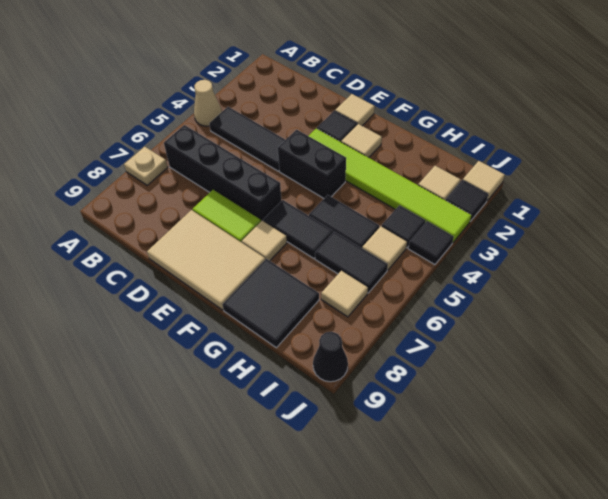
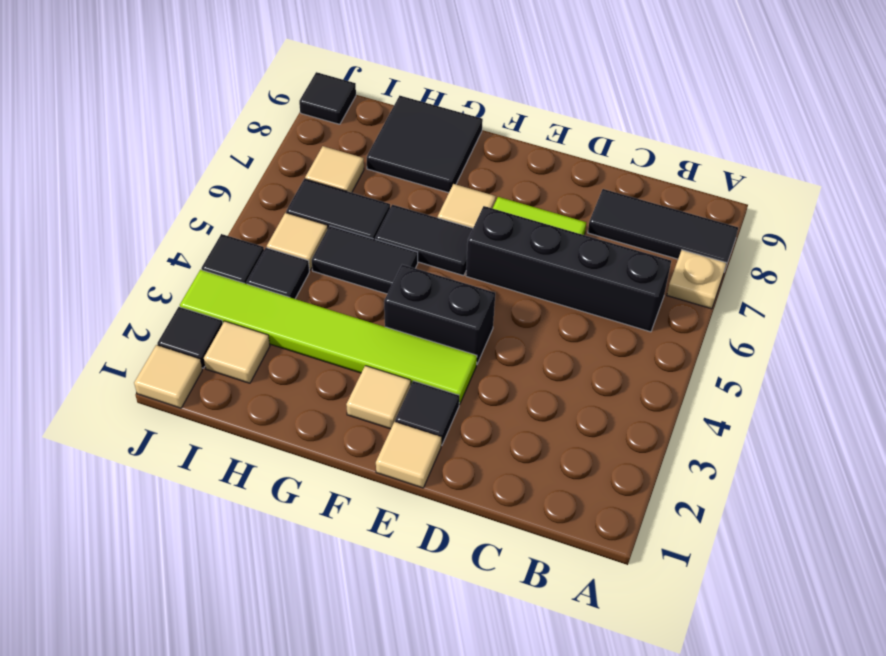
tan 1x1 cone [194,80,222,126] -> none
black 1x3 tile [209,107,285,171] -> black 1x3 tile moved to [588,189,738,268]
tan 2x3 tile [147,210,265,310] -> none
black 1x1 cone [313,332,348,382] -> black 1x1 tile [299,72,356,124]

